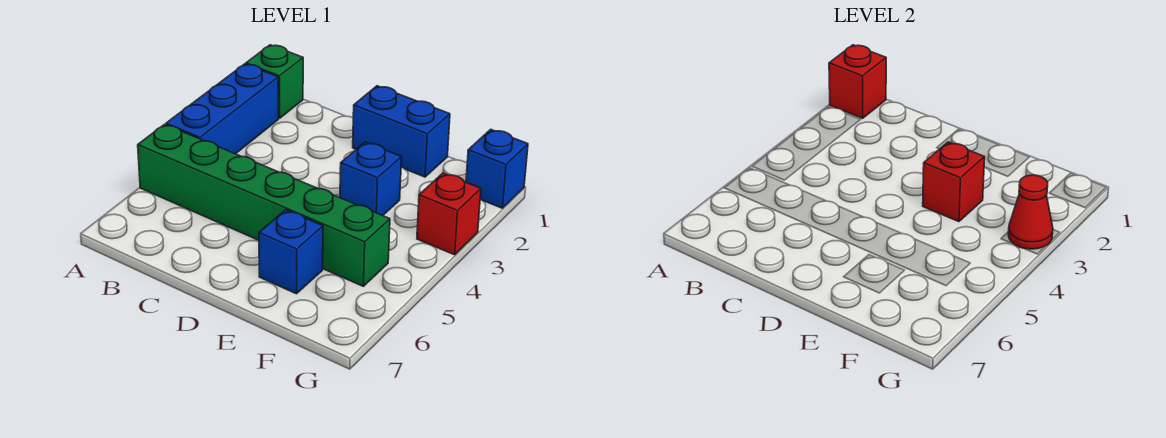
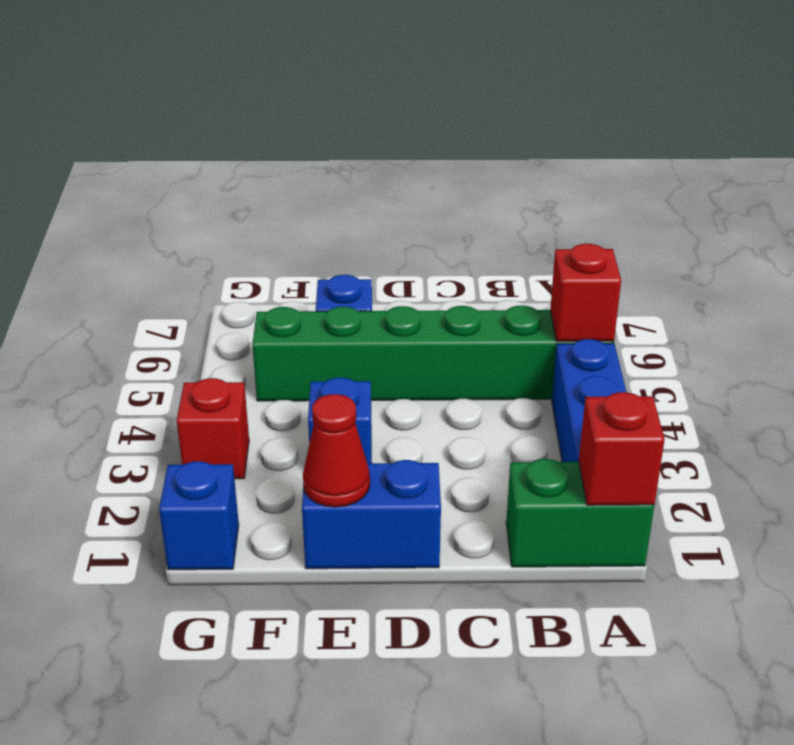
green 1x1 brick [246,45,303,118] -> green 1x2 brick [506,459,654,567]
red 1x1 brick [923,142,985,222] -> red 1x1 brick moved to [550,244,621,341]
red 1x1 cone [1008,175,1053,249] -> red 1x1 cone moved to [303,394,370,507]

